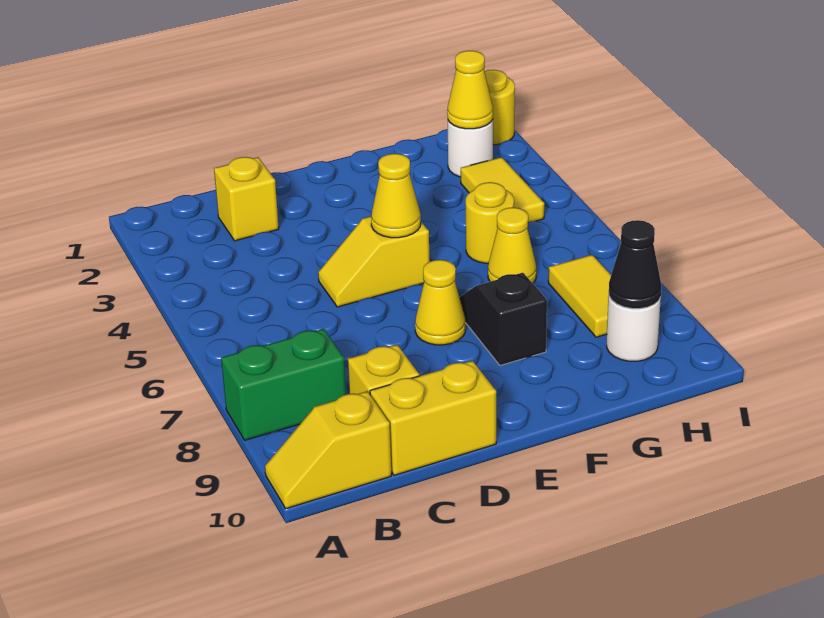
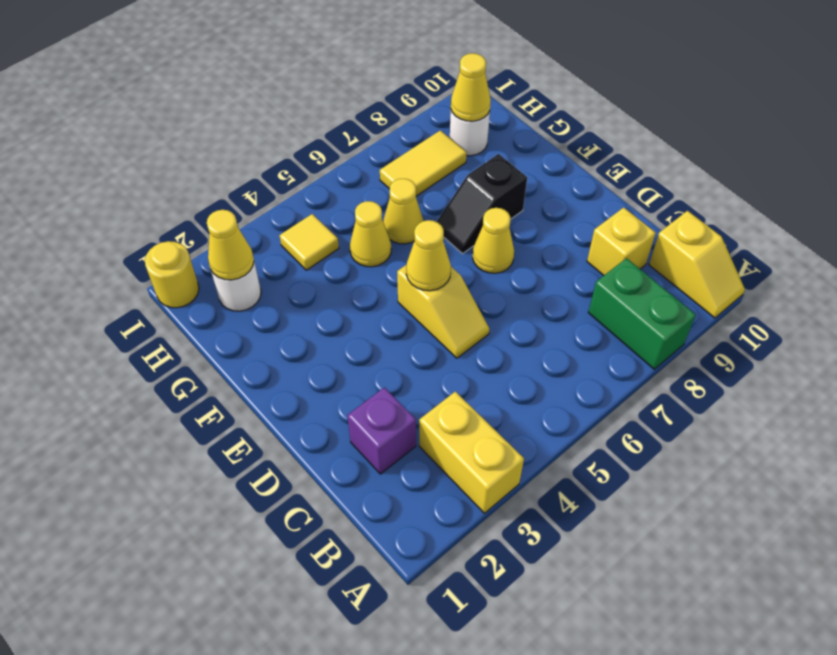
yellow 1x1 brick [214,157,279,241] -> purple 1x1 brick [347,387,416,474]
yellow 1x2 brick [370,361,496,475] -> yellow 1x2 brick moved to [419,391,524,513]
yellow 1x1 round brick [466,182,514,263] -> yellow 1x1 cone [350,201,391,267]
yellow 1x2 tile [461,157,544,222] -> yellow 1x1 tile [279,214,339,270]
black 1x1 cone [609,220,661,309] -> yellow 1x1 cone [451,53,491,121]

